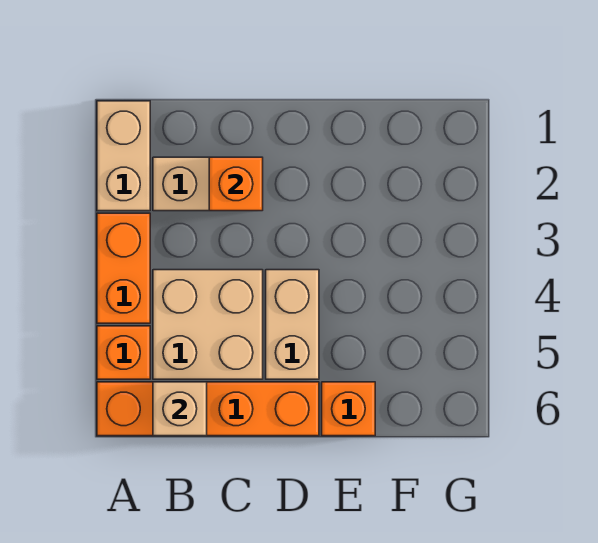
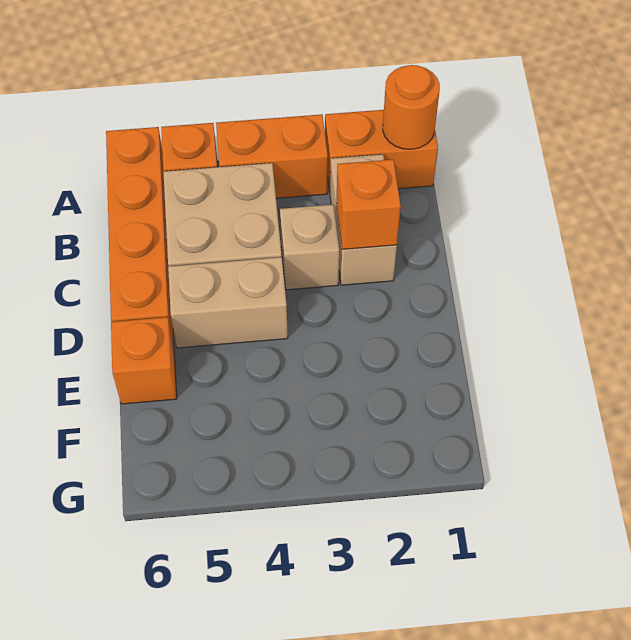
tan 1x2 brick [97,101,150,211] -> orange 1x2 brick [325,110,438,191]
none -> orange 1x1 round brick [383,65,440,149]
tan 1x1 brick [153,382,207,436] -> tan 1x1 brick moved to [280,205,339,290]

